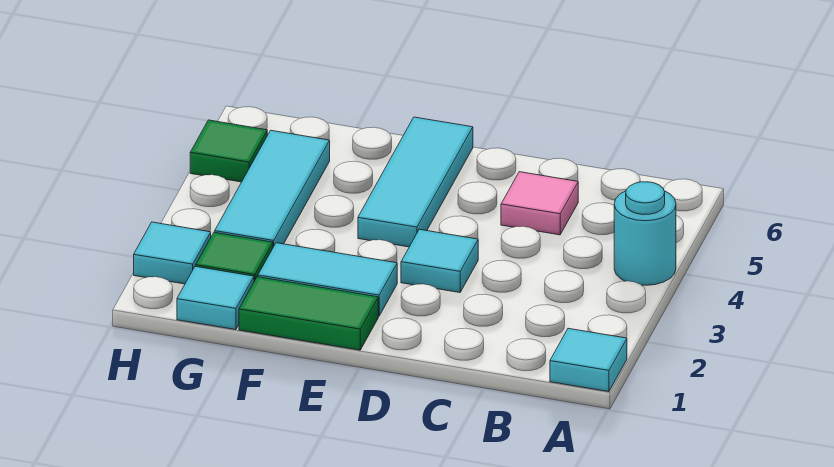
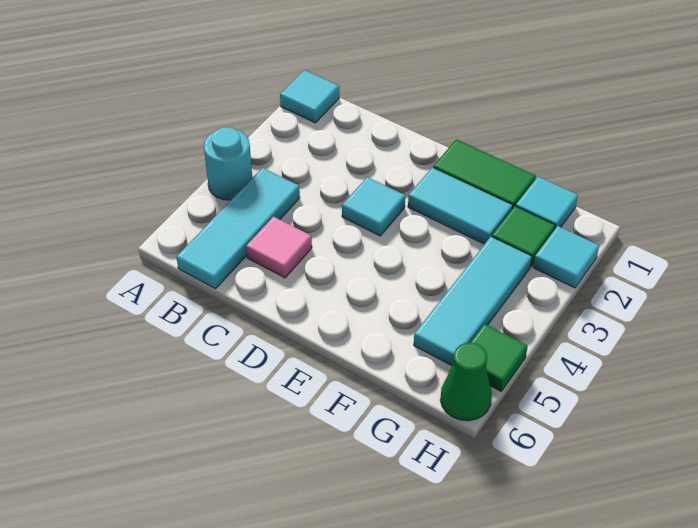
cyan 1x3 tile [358,117,473,247] -> cyan 1x3 tile moved to [177,168,300,289]
none -> green 1x1 cone [440,342,492,421]

